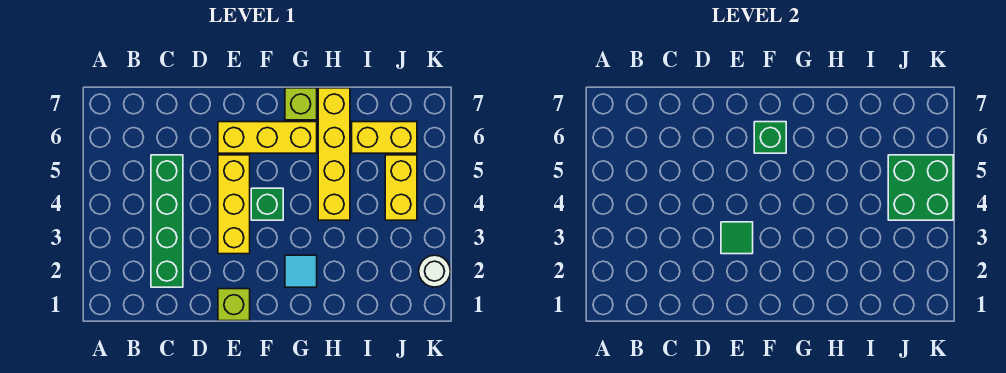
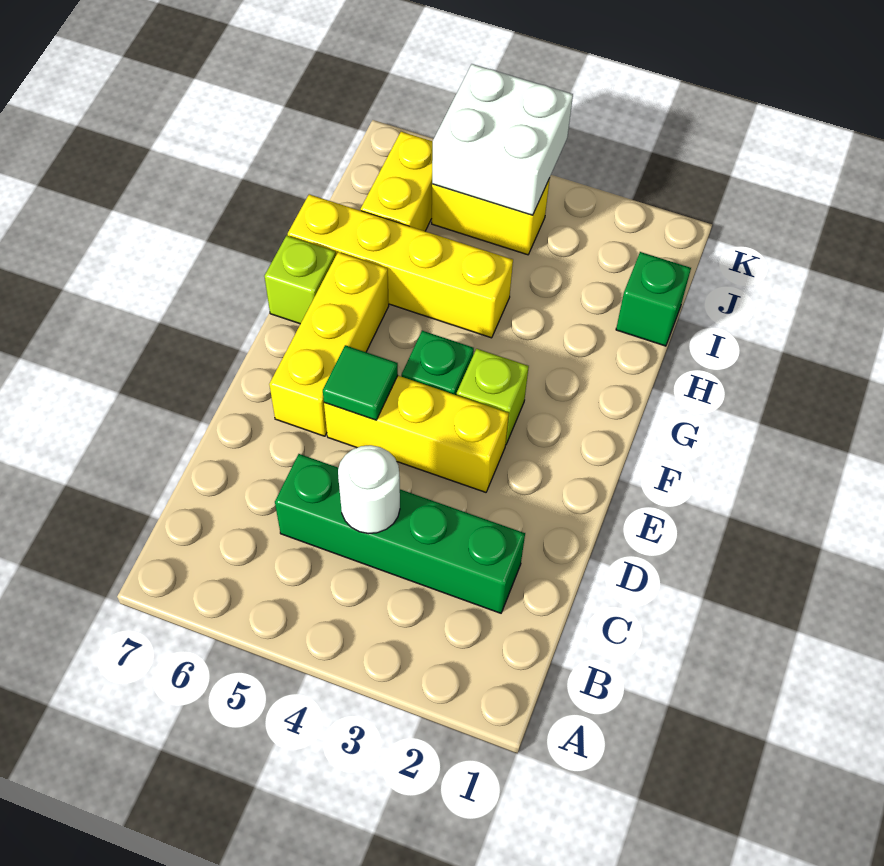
lime 1x1 brick [218,289,250,321] -> lime 1x1 brick moved to [457,349,529,445]
green 1x1 tile [721,222,753,254] -> green 1x1 tile moved to [323,345,398,420]
green 1x1 brick [754,122,786,153] -> green 1x1 brick moved to [616,252,691,346]
cyan 1x1 tile [285,255,317,287] -> none
green 2x2 brick [888,155,953,220] -> white 2x2 brick [432,64,573,215]
white 1x1 round brick [419,255,450,287] -> white 1x1 round brick moved to [338,445,400,534]

